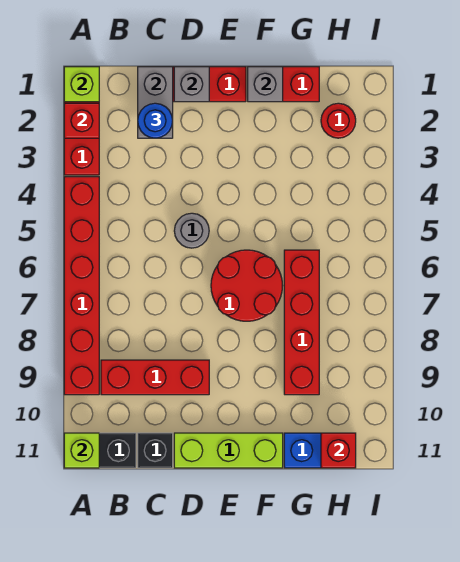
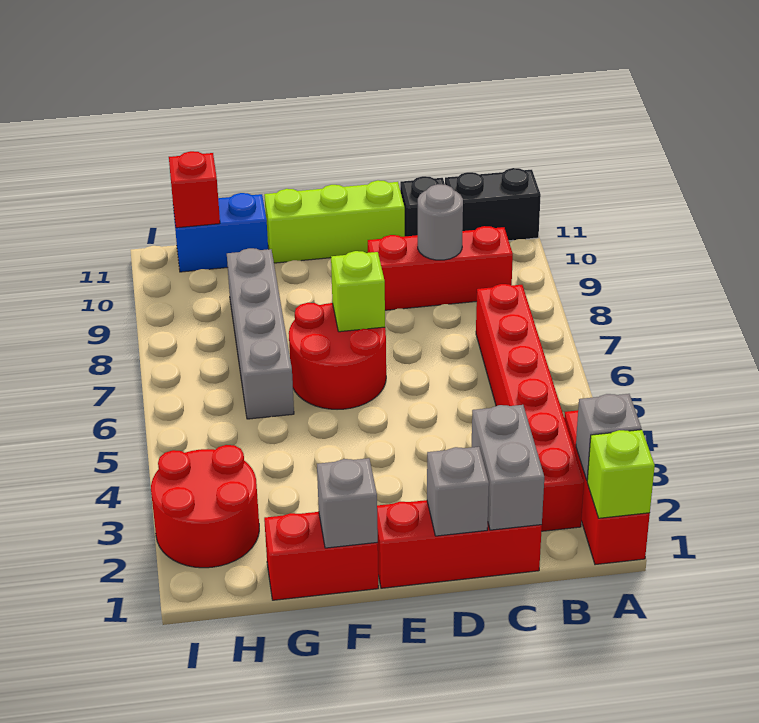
red 1x1 brick [64,103,99,138] -> grey 1x1 brick [576,394,641,480]
red 1x6 brick [64,177,99,395] -> red 1x6 brick moved to [476,284,584,531]
lime 1x1 brick [64,433,99,468] -> lime 1x1 brick moved to [331,251,385,332]
blue 1x1 round brick [138,103,173,138] -> none
grey 1x1 round brick [174,213,209,248] -> grey 1x1 round brick moved to [418,184,463,260]
red 1x4 brick [284,250,319,395] -> grey 1x4 brick [227,248,294,419]
red 1x1 round brick [321,103,356,138] -> red 2x2 round brick [151,445,259,568]

